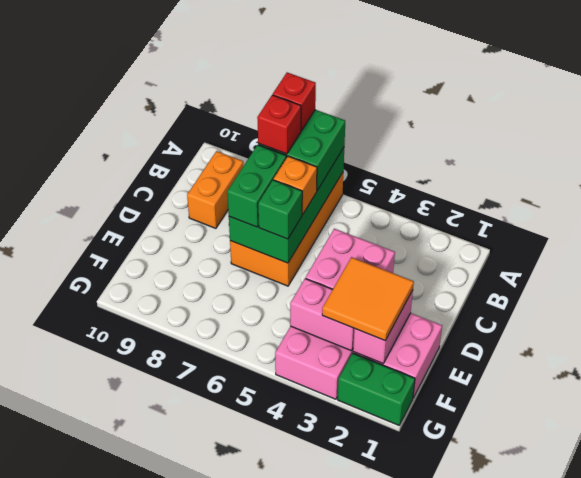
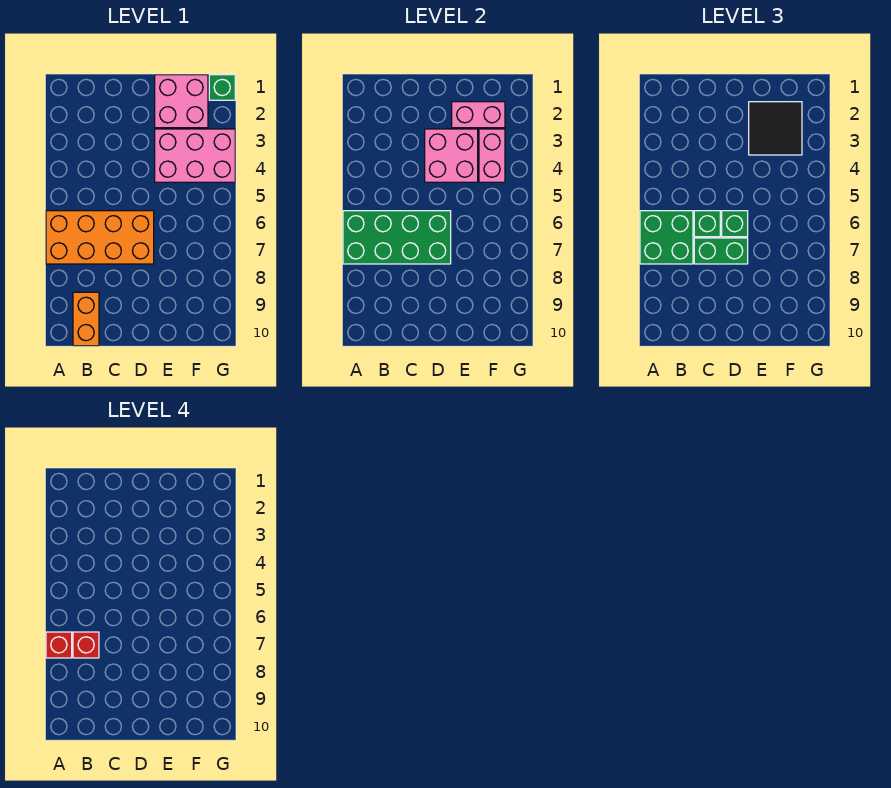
orange 1x2 brick [187,151,243,228] -> orange 1x2 brick turned to [73,292,99,346]
orange 1x1 brick [274,156,317,215] -> green 1x1 brick [694,211,720,237]
orange 2x2 tile [322,257,414,340] -> black 2x2 tile [749,102,802,155]
green 1x2 brick [338,353,415,425] -> green 1x1 brick [209,75,235,100]

